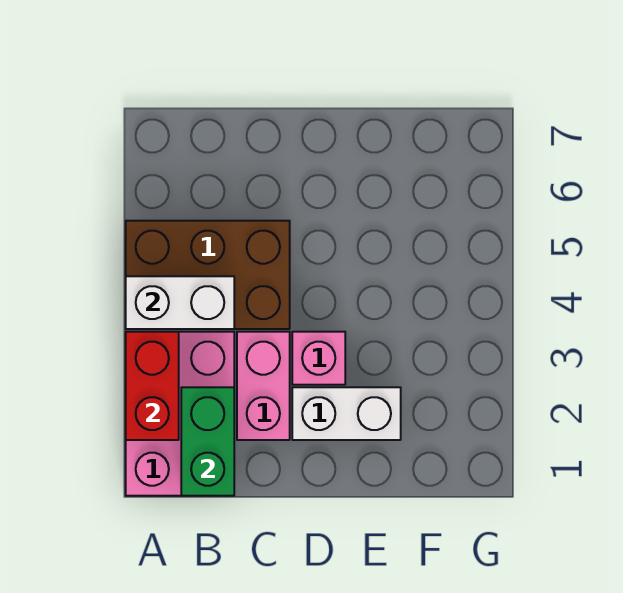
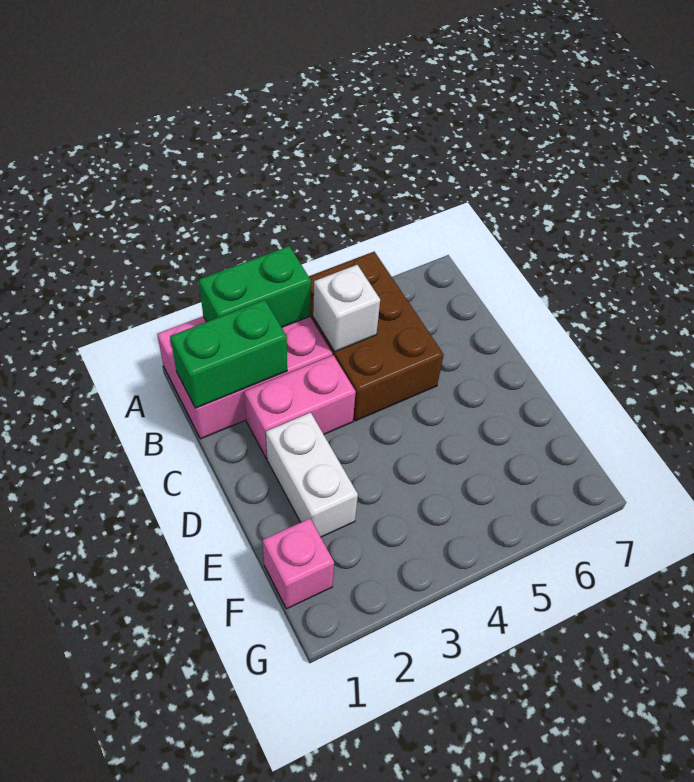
red 1x2 brick [126,332,179,440] -> green 1x2 brick [199,246,311,327]
white 1x2 brick [126,276,234,329] -> white 1x1 brick [313,265,380,352]
pink 1x1 brick [292,332,345,385] -> pink 1x1 brick moved to [263,519,334,609]

